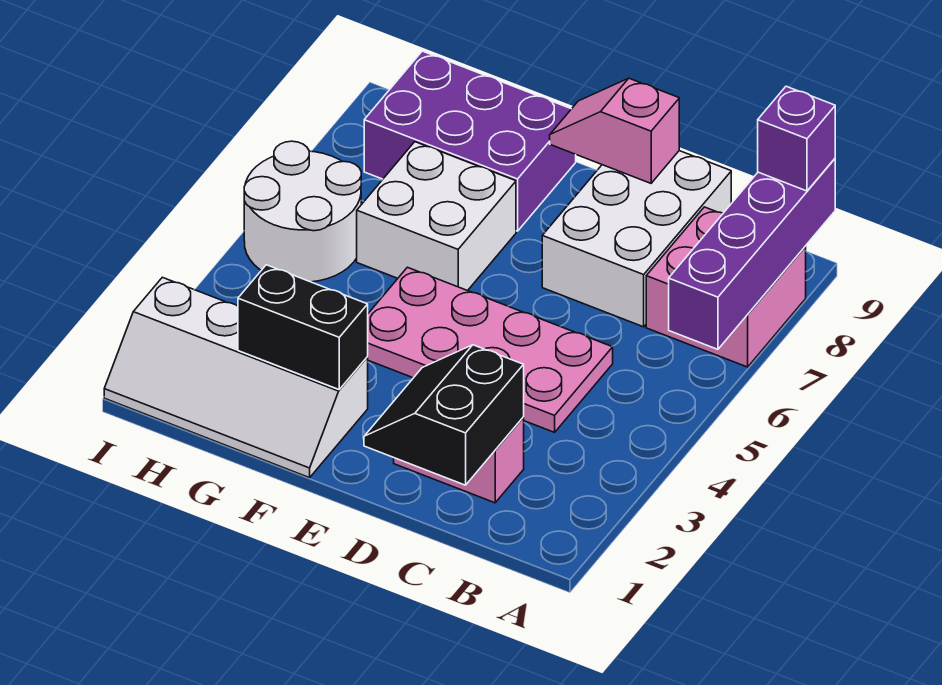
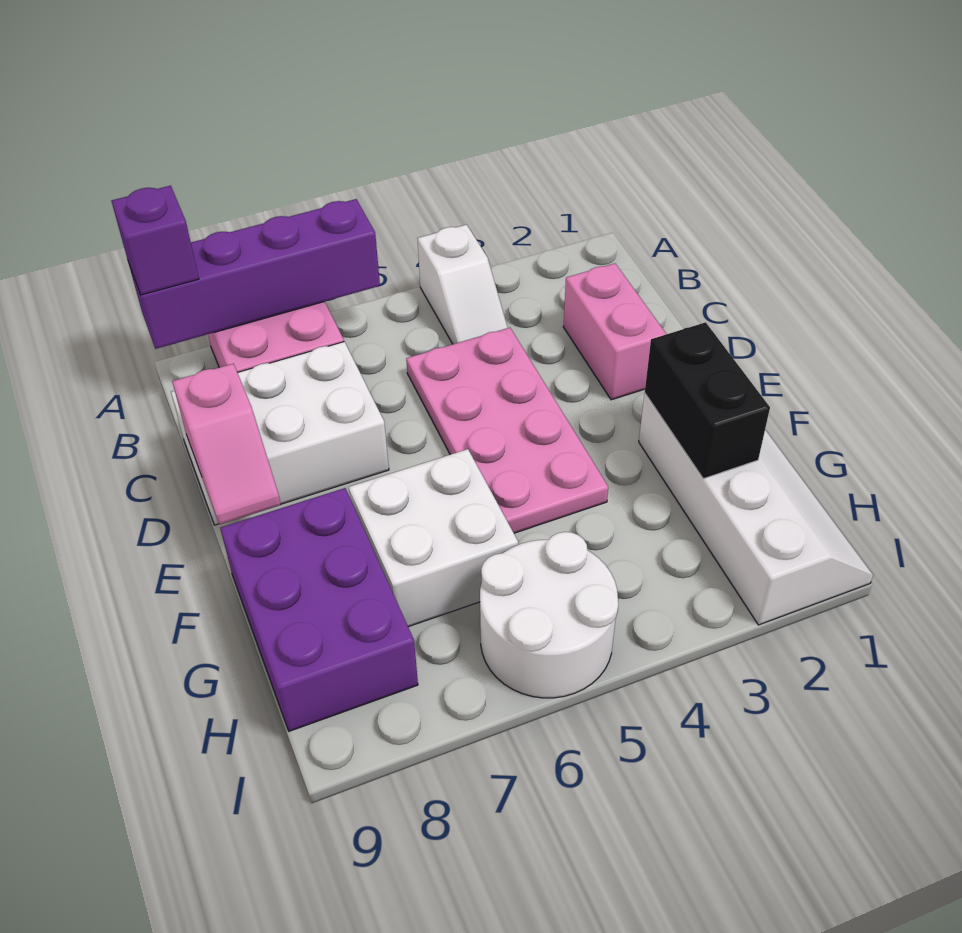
none -> white 1x2 slope [417,225,508,344]
black 2x2 slope [364,345,524,485] -> none

